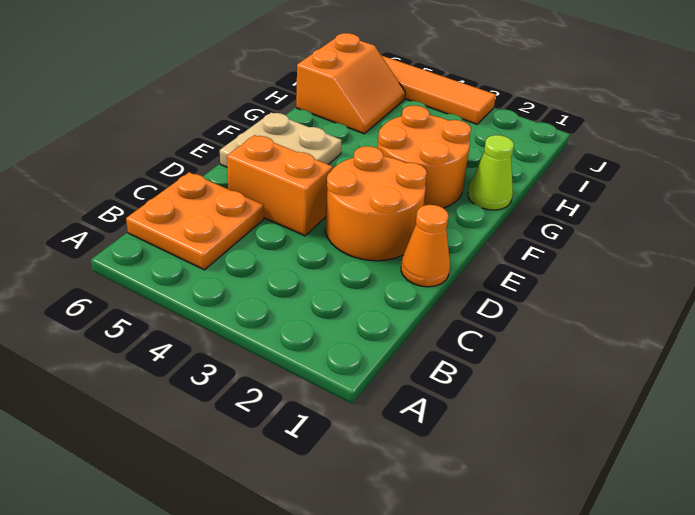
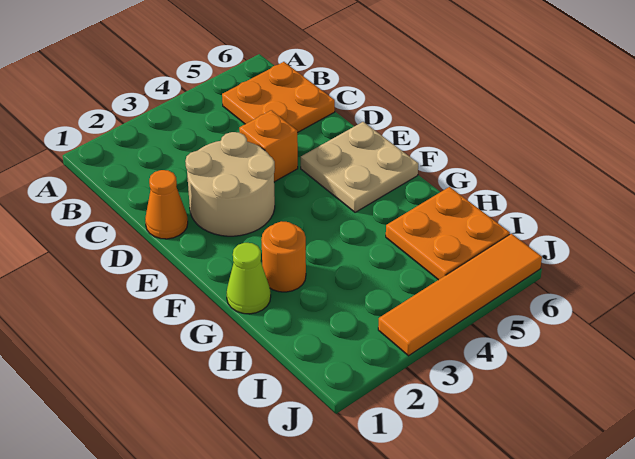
orange 2x2 round brick [325,146,427,261] -> tan 2x2 round brick [185,132,275,236]
orange 1x2 brick [227,135,333,236] -> orange 1x1 brick [239,110,298,182]
orange 2x2 round brick [377,105,471,208] -> orange 1x1 round brick [261,221,306,292]
orange 2x2 slope [296,33,405,134] -> orange 2x2 plate [386,187,510,280]

